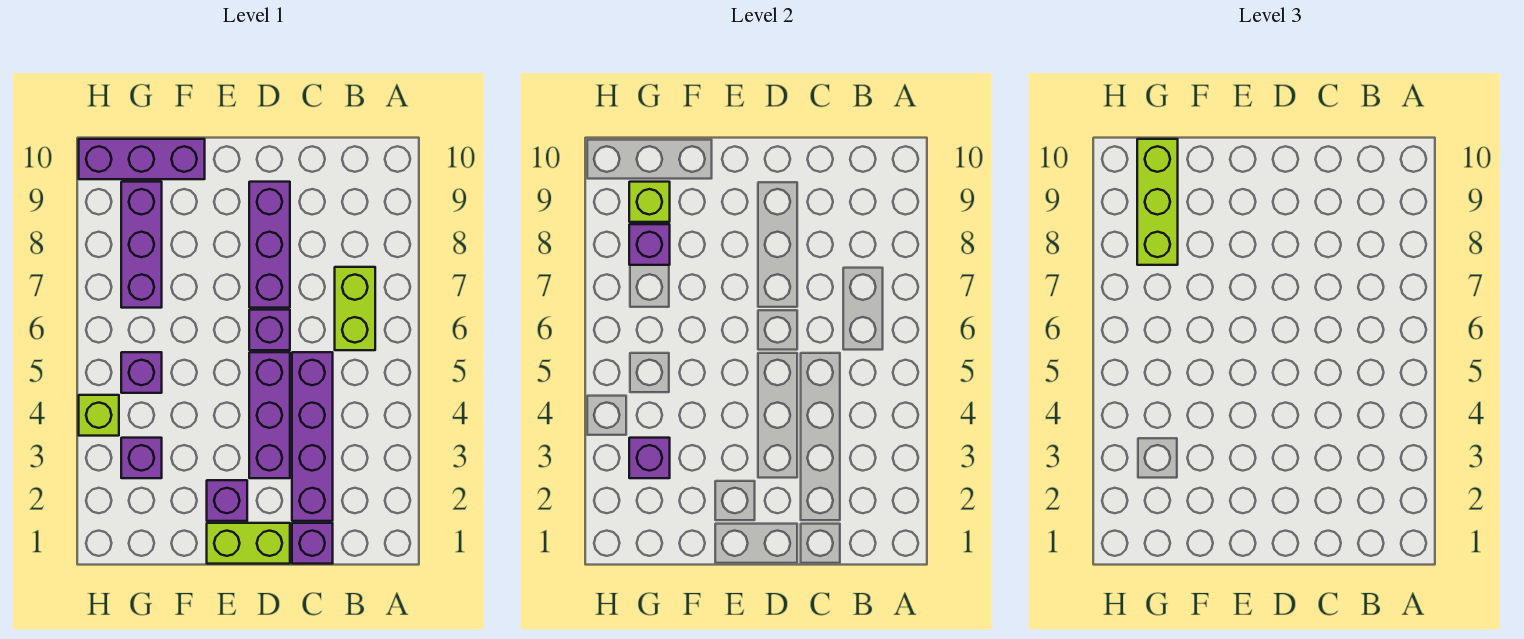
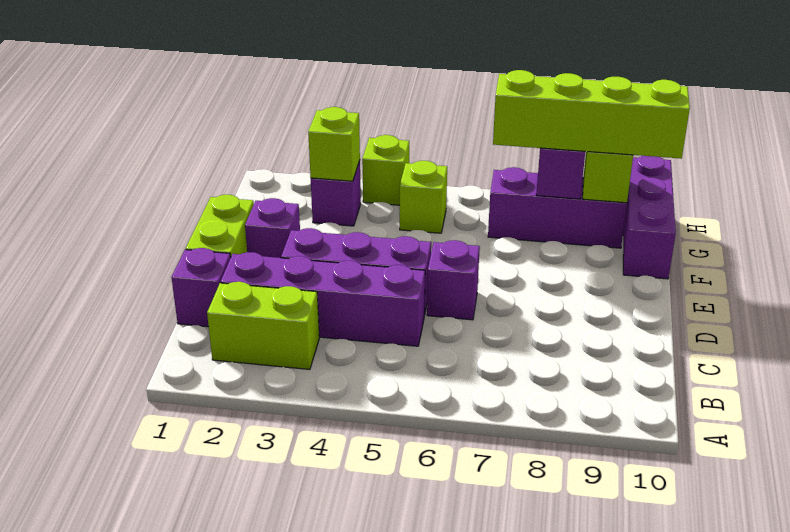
lime 1x2 brick [335,267,375,350] -> lime 1x2 brick moved to [207,282,319,369]
purple 1x3 brick [249,182,290,308] -> none
purple 1x1 brick [629,438,670,478] -> lime 1x1 brick [308,107,360,181]
purple 1x1 brick [121,352,162,393] -> lime 1x1 brick [400,161,447,233]
lime 1x3 brick [1137,139,1178,265] -> lime 1x4 brick [493,70,690,159]

